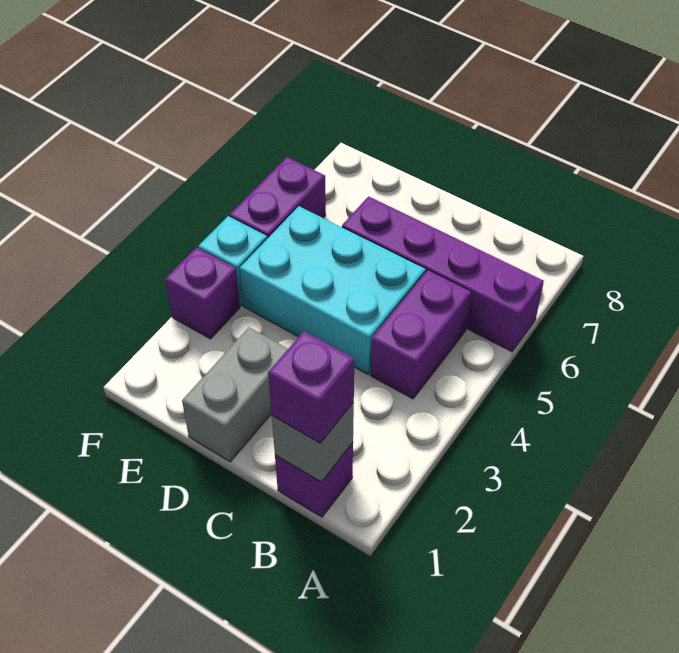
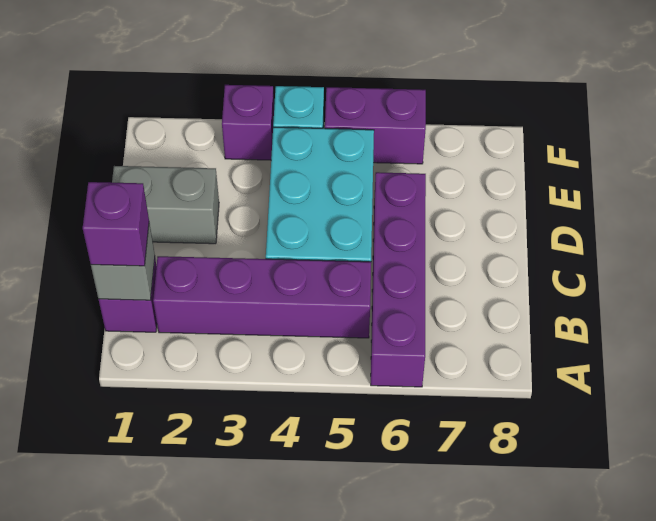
purple 1x2 brick [370,270,471,399] -> purple 1x4 brick [153,256,371,338]

